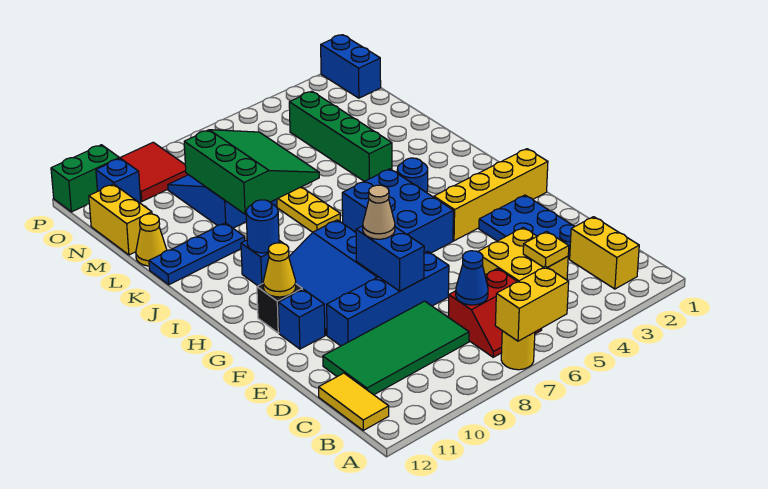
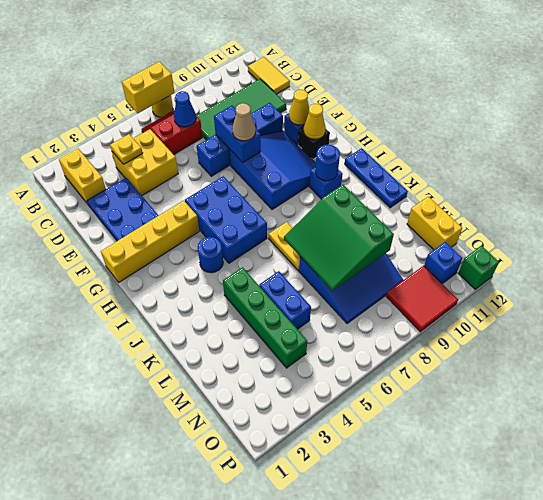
blue 1x3 plate [149,223,245,285] -> blue 1x3 plate turned to [345,148,408,208]
yellow 1x1 cone [136,214,167,266] -> yellow 1x1 cone moved to [289,90,309,125]
blue 1x2 brick [321,35,381,98] -> blue 1x2 brick moved to [259,271,311,329]
green 1x2 brick [51,145,120,212] -> green 1x1 brick [458,246,499,289]

